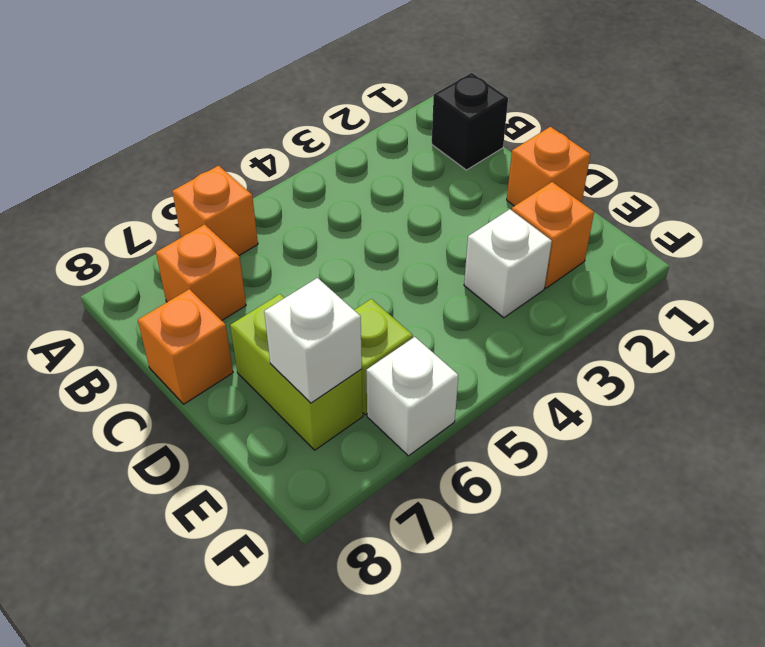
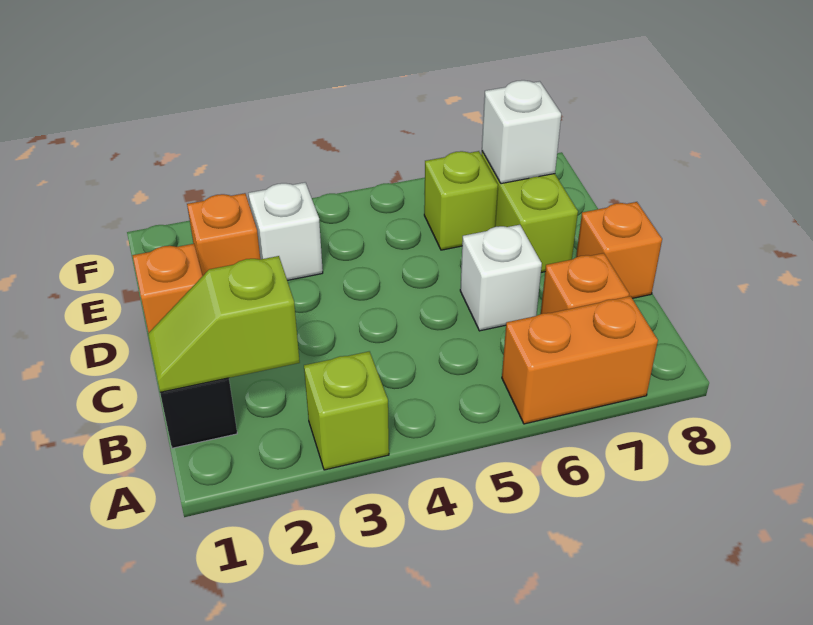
none -> lime 1x1 brick [304,351,389,470]
orange 1x1 brick [172,166,258,256] -> orange 1x2 brick [502,296,658,424]
none -> lime 1x2 slope [148,256,300,392]
white 1x1 brick [366,337,458,456] -> white 1x1 brick moved to [460,225,542,331]

